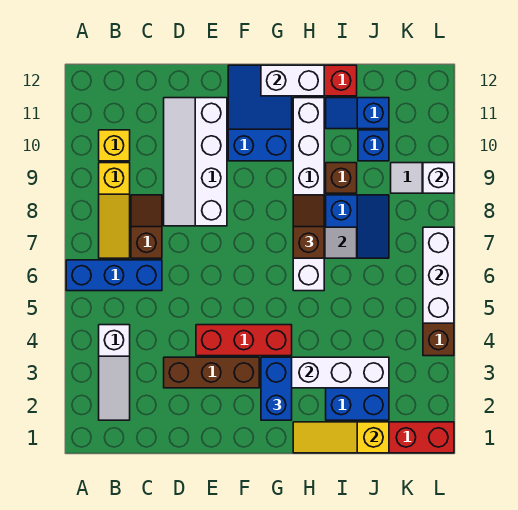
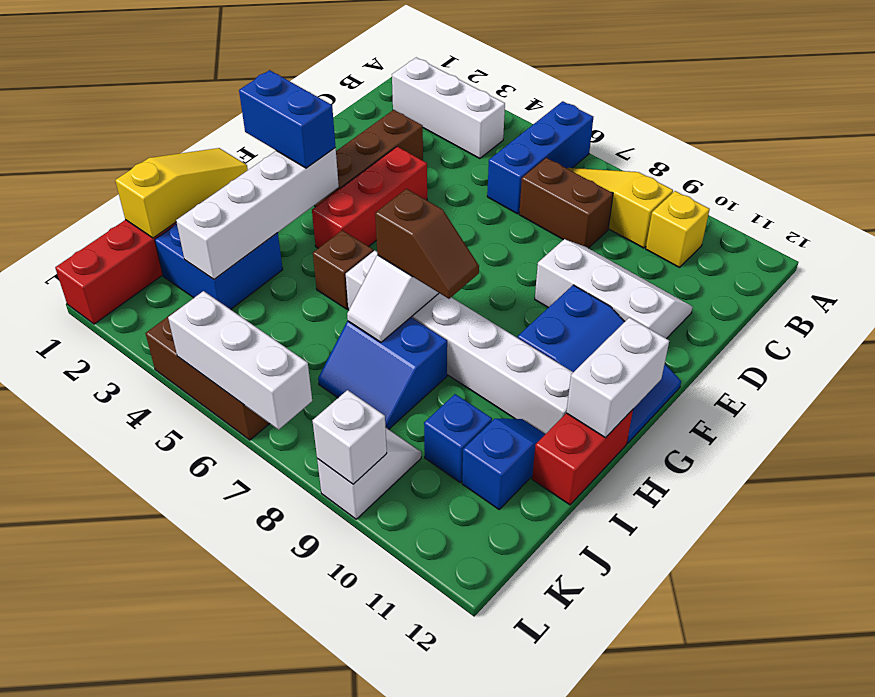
white 1x3 slope [99,325,130,420] -> white 1x3 brick [392,57,505,159]
brown 1x2 slope [131,195,162,258] -> brown 1x2 brick [519,158,613,248]
white 2x4 slope [164,98,227,226] -> white 2x3 slope [535,239,693,339]
brown 1x1 brick [326,163,357,193] -> brown 1x1 brick moved to [313,230,373,309]

